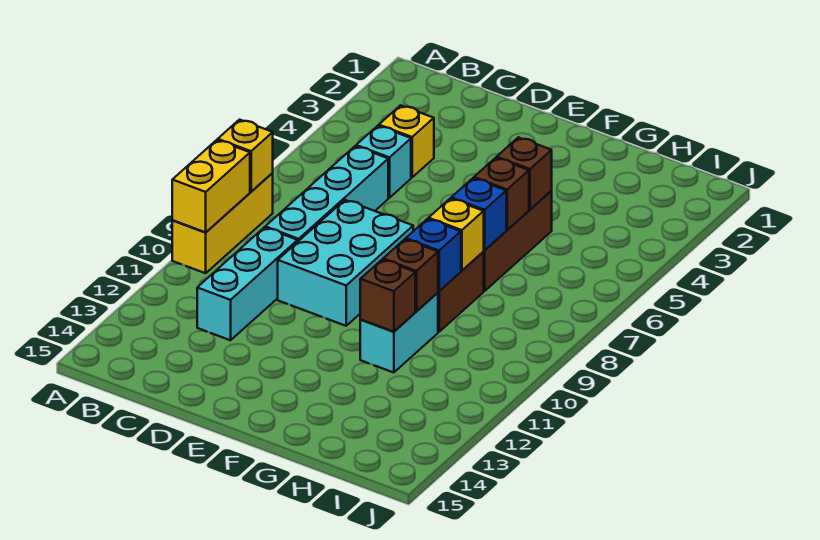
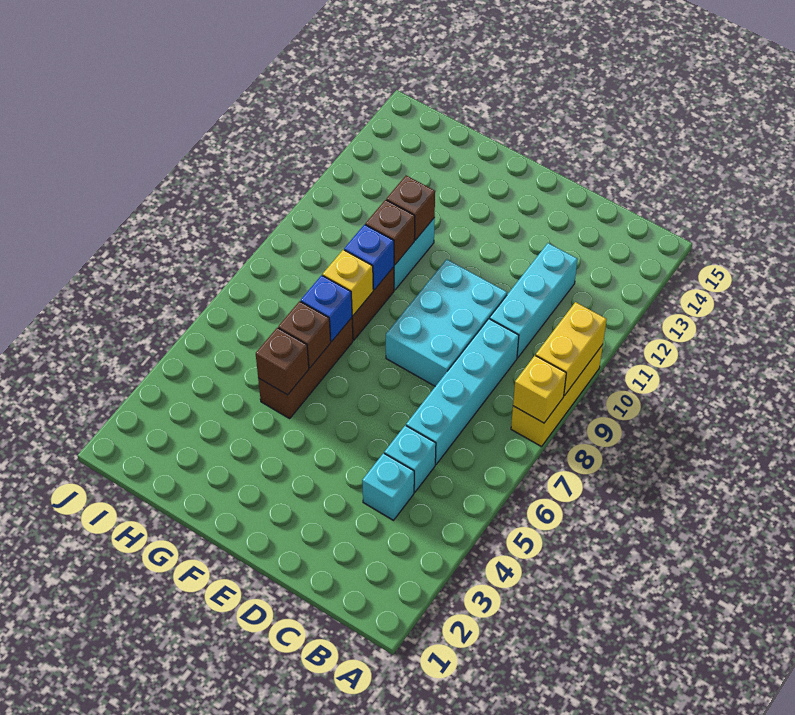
yellow 1x1 brick [379,105,434,177] -> cyan 1x1 brick [362,453,414,520]

